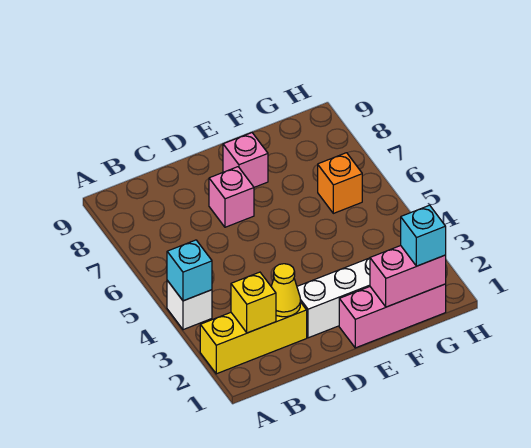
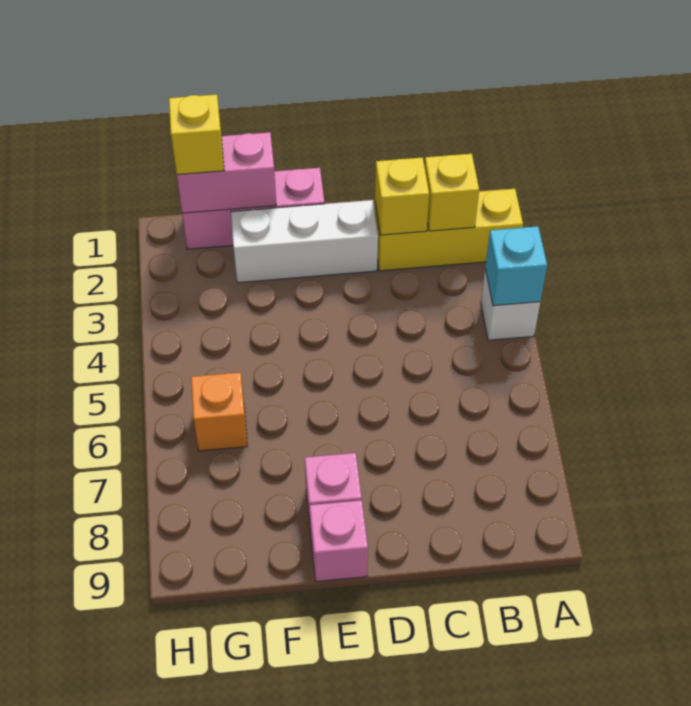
yellow 1x1 cone [271,264,300,317] -> yellow 1x1 brick [375,157,429,235]
pink 1x1 brick [209,167,254,227] -> pink 1x1 brick moved to [310,500,368,582]
cyan 1x1 brick [401,205,446,266] -> yellow 1x1 brick [169,94,224,175]

